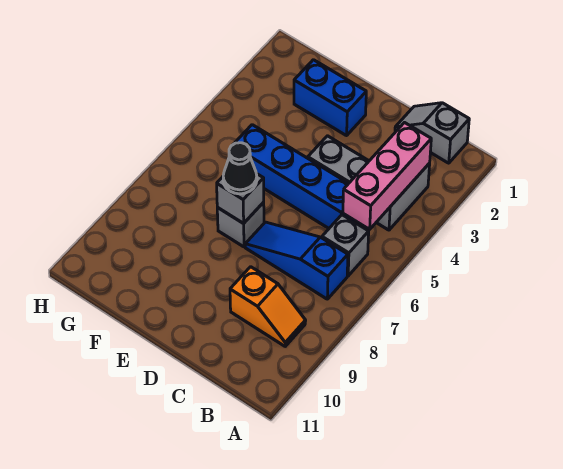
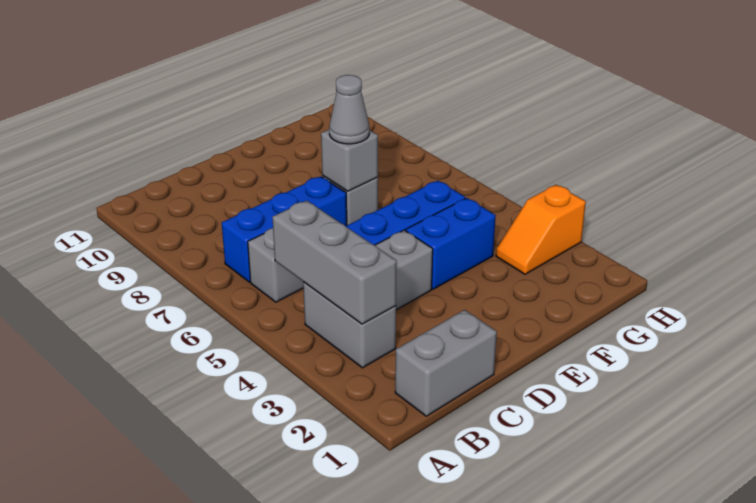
grey 1x2 slope [395,103,469,163] -> grey 1x2 brick [395,310,497,416]
pink 1x3 brick [343,123,431,229] -> grey 1x3 brick [272,200,397,324]
blue 1x3 slope [245,222,348,299] -> blue 1x3 brick [222,176,347,282]
orange 1x2 slope [230,267,306,346] -> orange 1x2 slope moved to [496,185,586,274]
blue 1x2 brick [294,60,366,136] -> blue 1x2 brick moved to [406,198,496,289]
black 1x1 cone [223,143,257,194] -> grey 1x1 cone [329,75,369,144]

